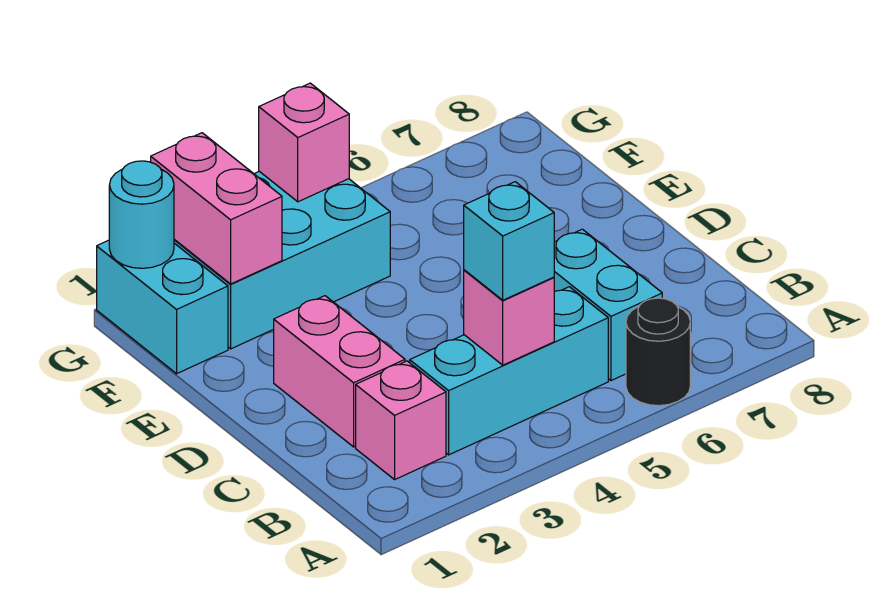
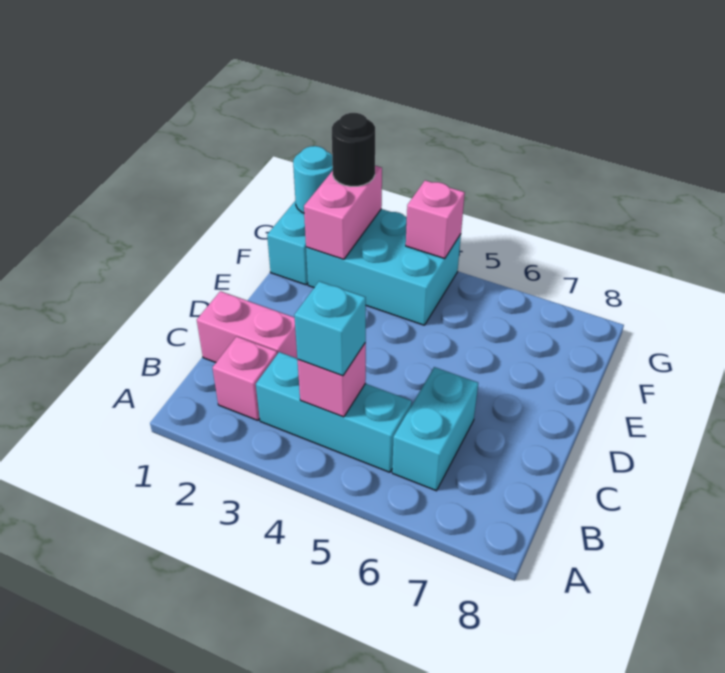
black 1x1 round brick [626,298,690,406] -> black 1x1 round brick moved to [332,113,375,186]
pink 1x2 brick [274,296,405,447] -> pink 1x2 brick turned to [197,291,297,362]

